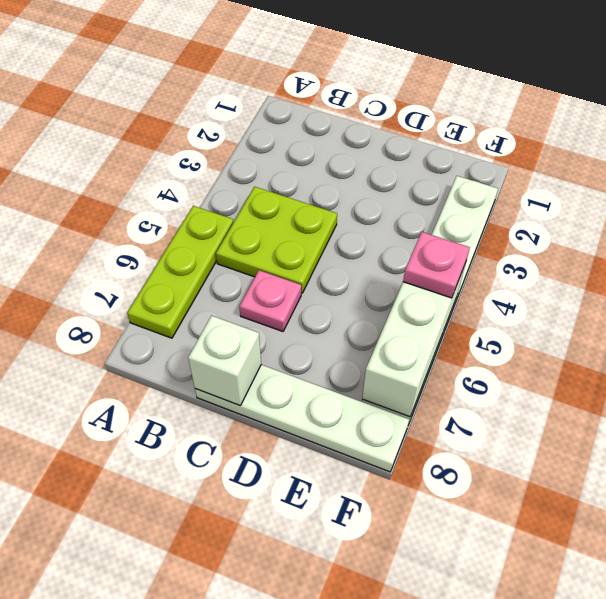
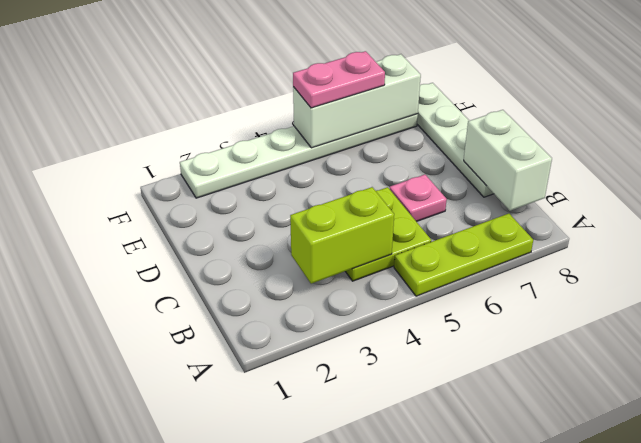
none -> lime 1x2 brick [290,187,394,284]
white 1x1 brick [188,316,261,406] -> white 1x2 brick [464,110,552,211]
pink 1x1 plate [403,232,470,298] -> pink 1x2 plate [293,51,385,108]

